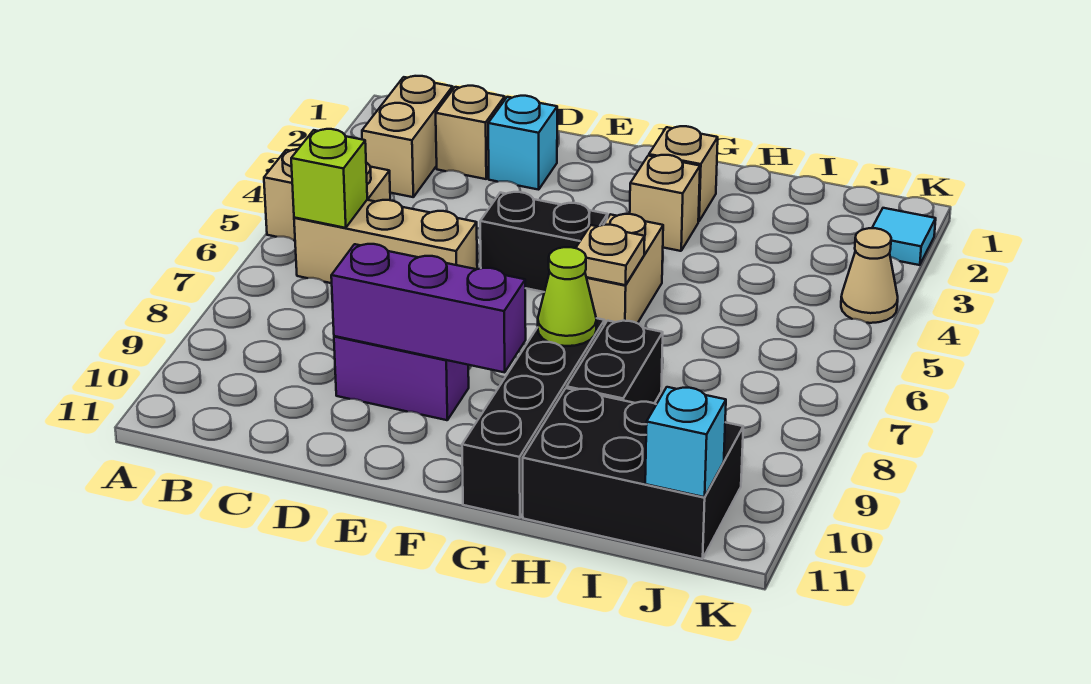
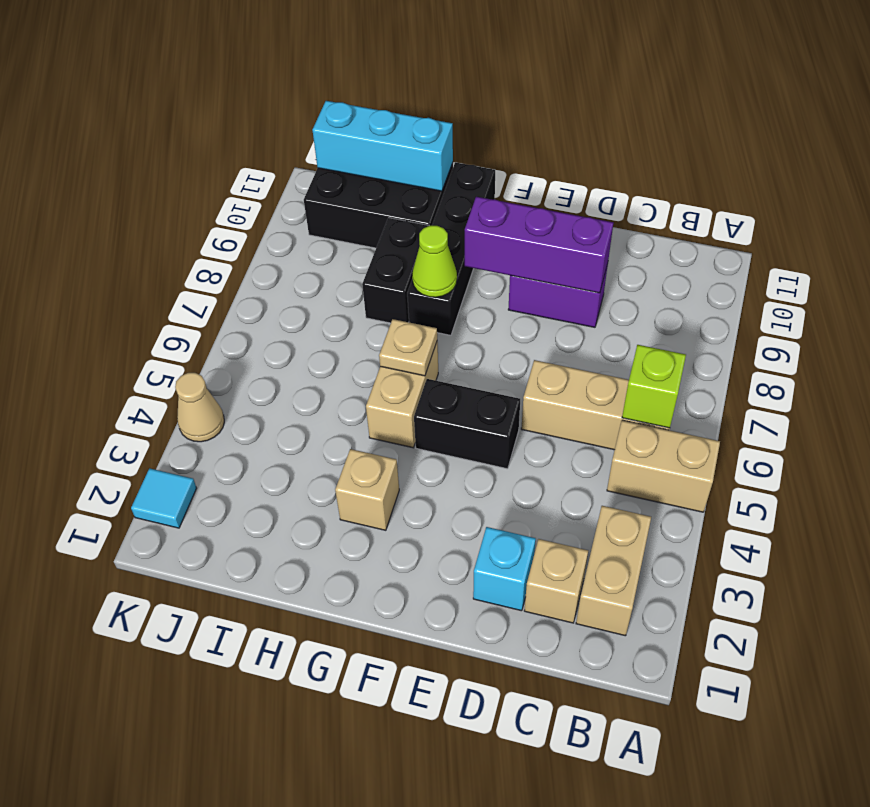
tan 1x1 brick [649,126,718,221] -> none
cyan 1x1 brick [645,387,726,497] -> cyan 1x3 brick [312,101,453,191]

